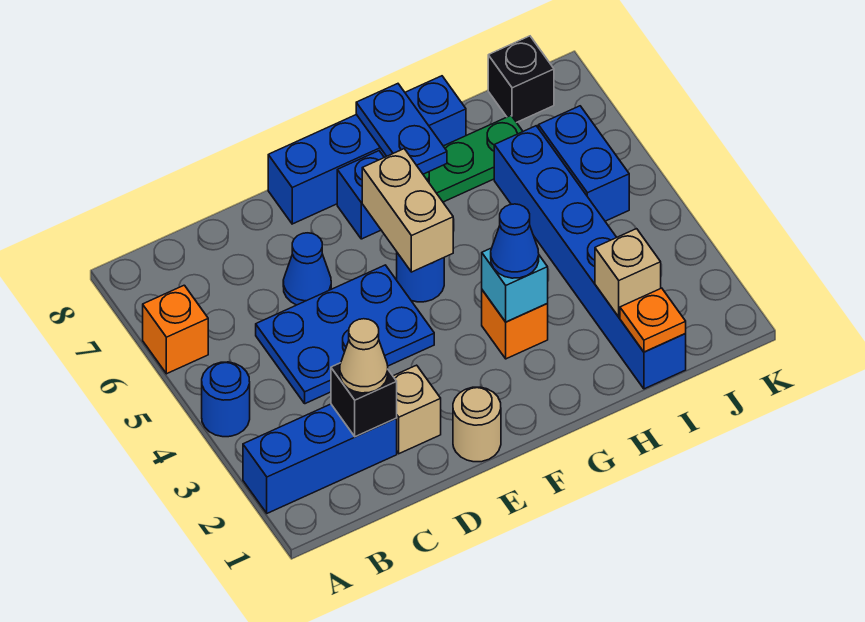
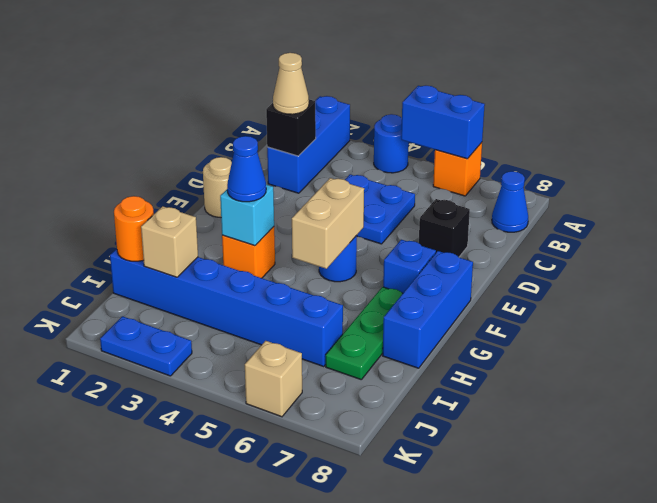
blue 2x3 plate [256,265,434,404] -> blue 2x2 plate [345,175,415,244]
tan 1x1 brick [393,365,441,454] -> tan 1x1 brick moved to [245,341,302,417]
blue 1x1 cone [283,233,331,305] -> blue 1x1 cone moved to [492,171,528,232]
blue 1x4 brick [268,76,466,224] -> blue 1x3 brick [383,251,473,368]
tan 1x2 brick [362,149,453,272] -> tan 1x2 brick turned to [292,178,364,269]
blue 1x2 plate [356,84,447,174] -> blue 1x2 plate moved to [100,316,192,376]
orange 1x1 plate [620,288,686,352] -> orange 1x1 round brick [114,196,154,261]
blue 1x2 brick [538,106,629,221] -> blue 1x2 brick moved to [401,86,485,159]
black 1x1 brick [488,36,554,122] -> black 1x1 brick moved to [419,199,470,257]

